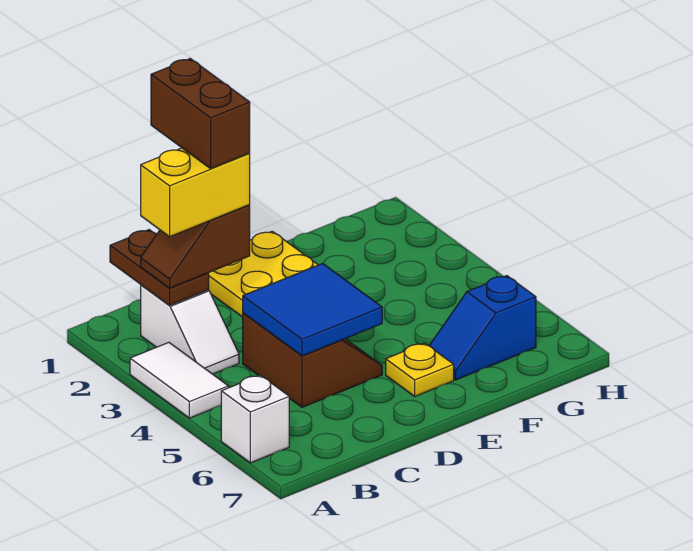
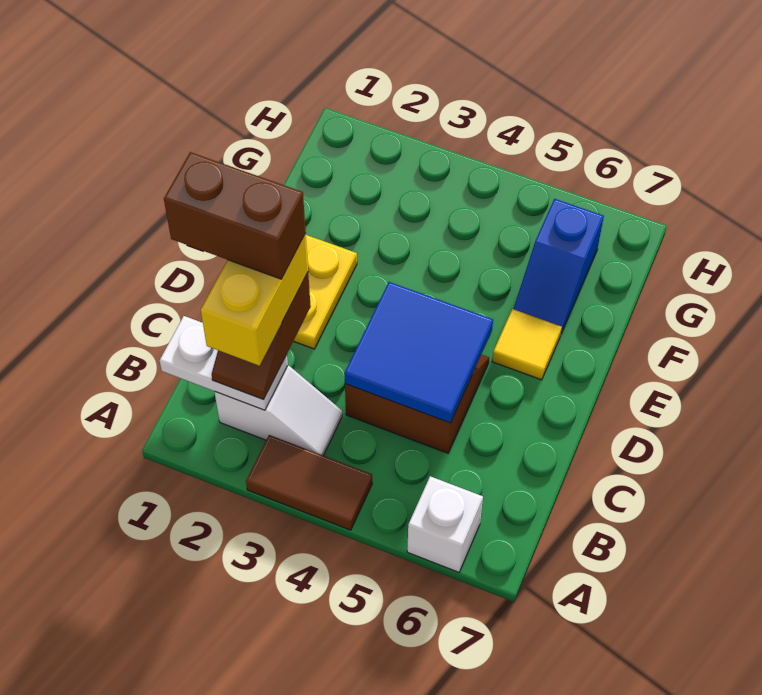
white 1x2 tile [130,342,229,418] -> brown 1x2 tile [246,435,372,530]
brown 1x2 plate [110,230,209,305] -> white 1x2 plate [160,316,288,410]
yellow 1x1 plate [386,343,454,396] -> yellow 1x1 tile [492,309,562,380]

